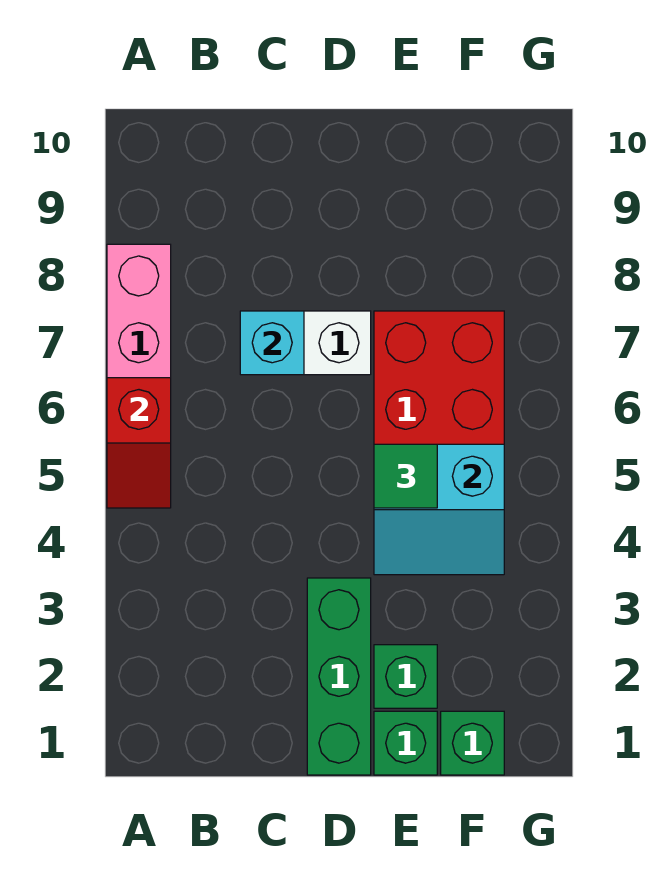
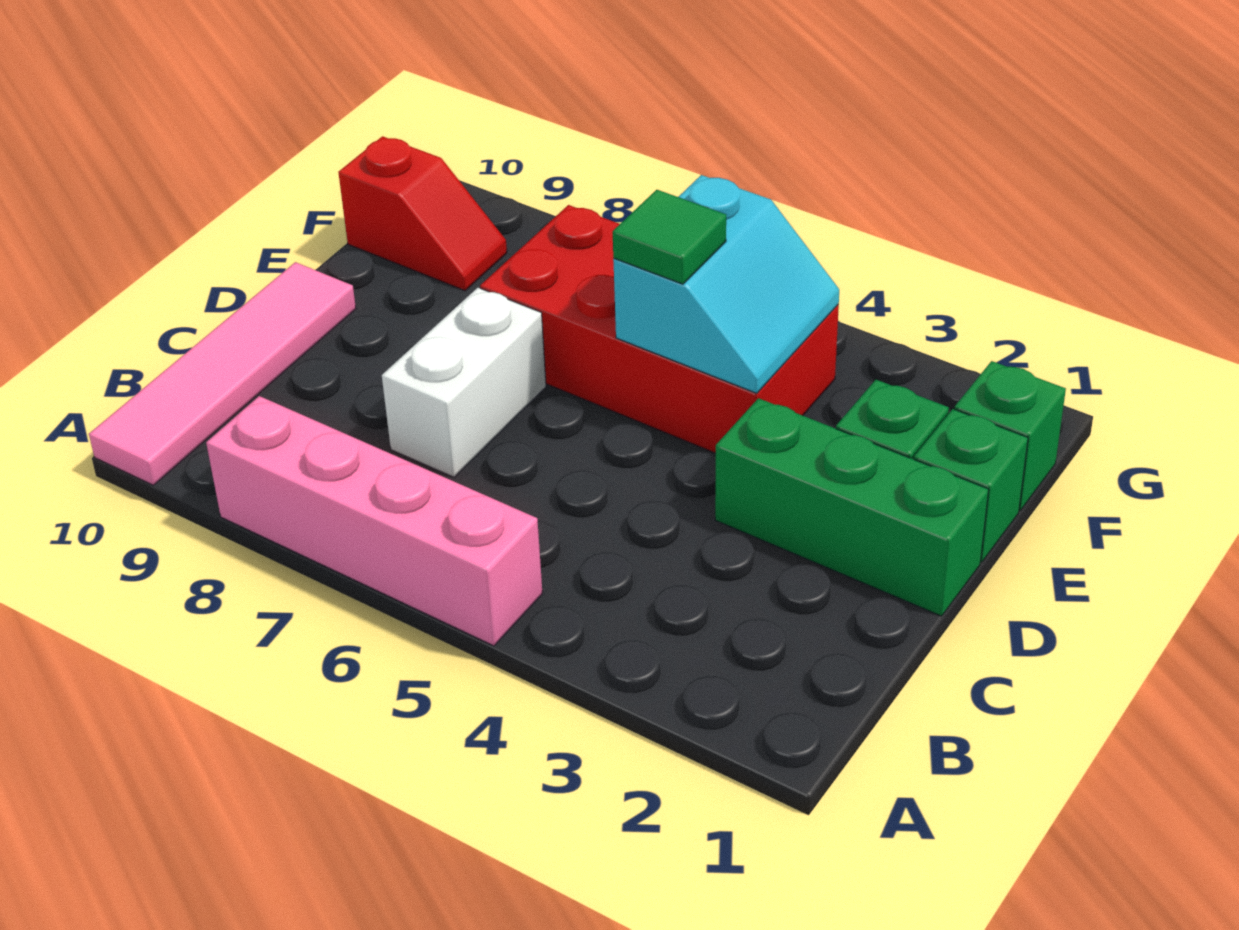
red 1x2 slope [107,378,171,508] -> red 1x2 slope moved to [338,136,507,291]
none -> pink 1x4 tile [89,262,356,485]
cyan 1x1 brick [240,311,304,375] -> none

